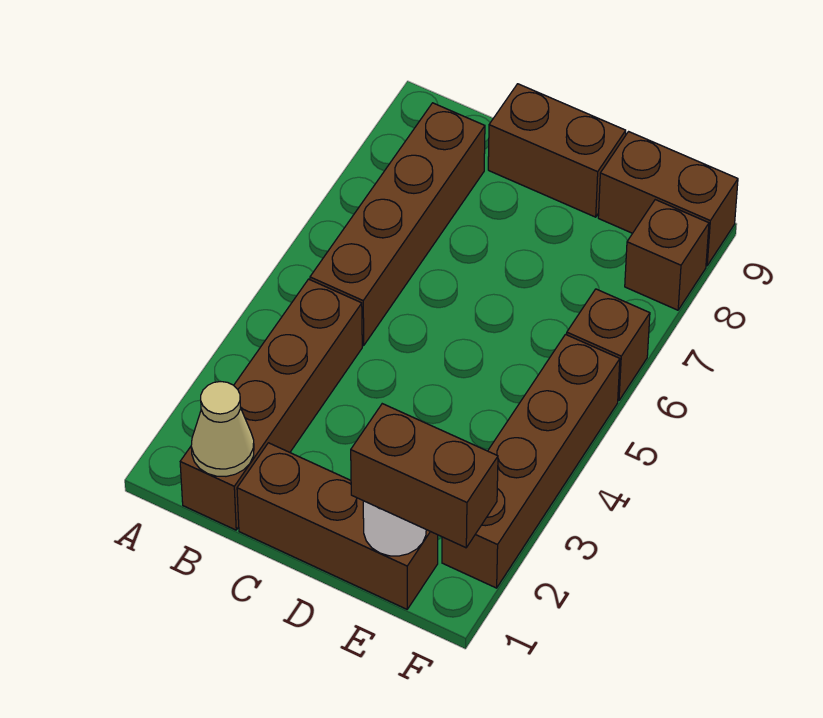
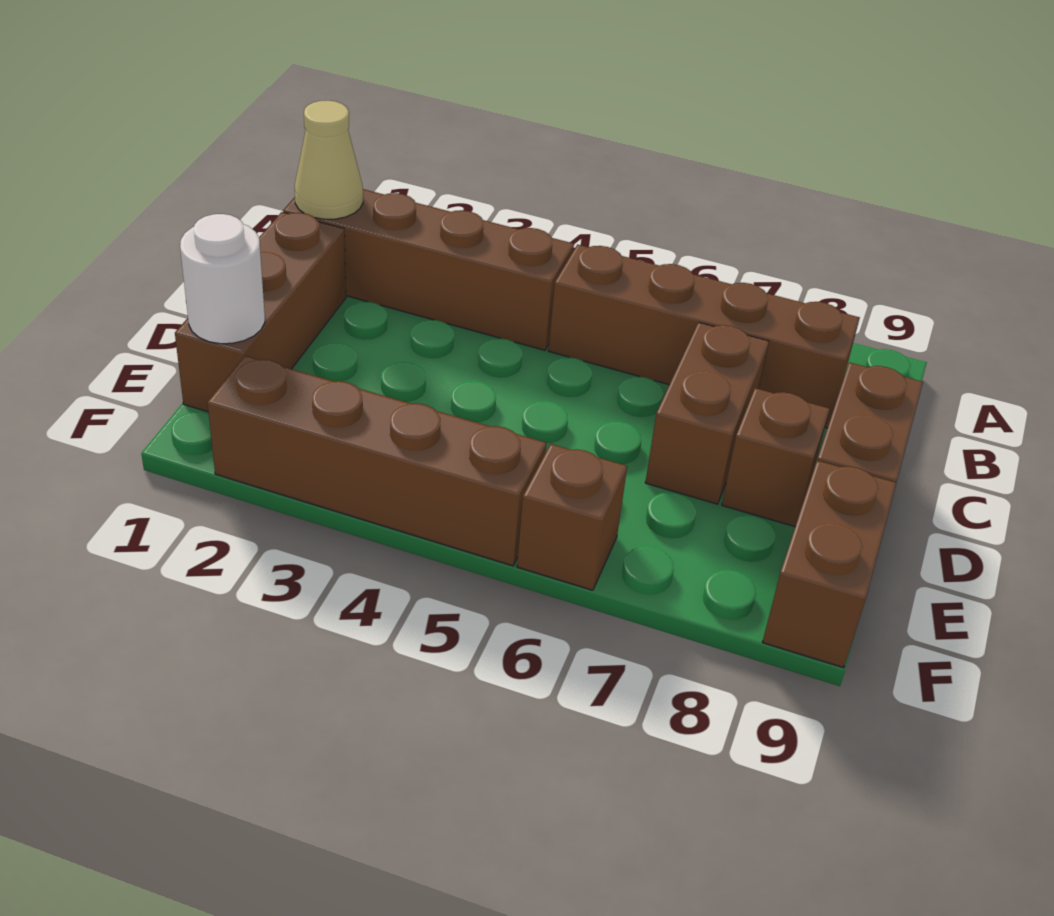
brown 1x2 brick [351,404,498,548] -> brown 1x2 brick moved to [645,322,769,504]
brown 1x1 brick [625,200,709,310] -> brown 1x1 brick moved to [722,388,829,527]

